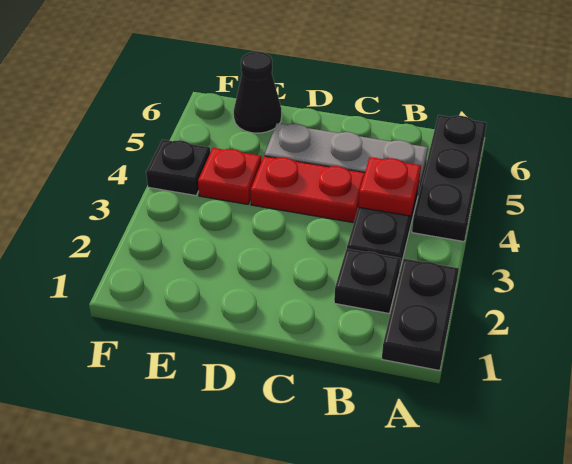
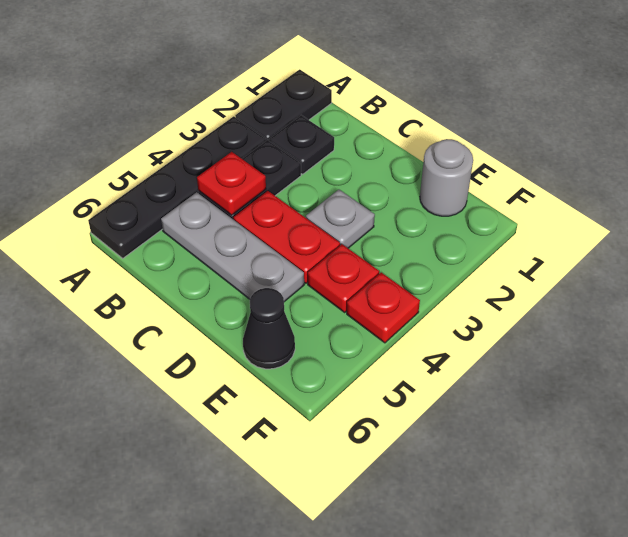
black 1x3 plate [412,115,487,242] -> black 1x4 plate [88,116,266,258]
none -> grey 1x1 plate [306,190,375,248]
none -> grey 1x1 round brick [420,139,473,216]
black 1x1 plate [146,140,210,196] -> red 1x1 plate [347,272,420,343]

